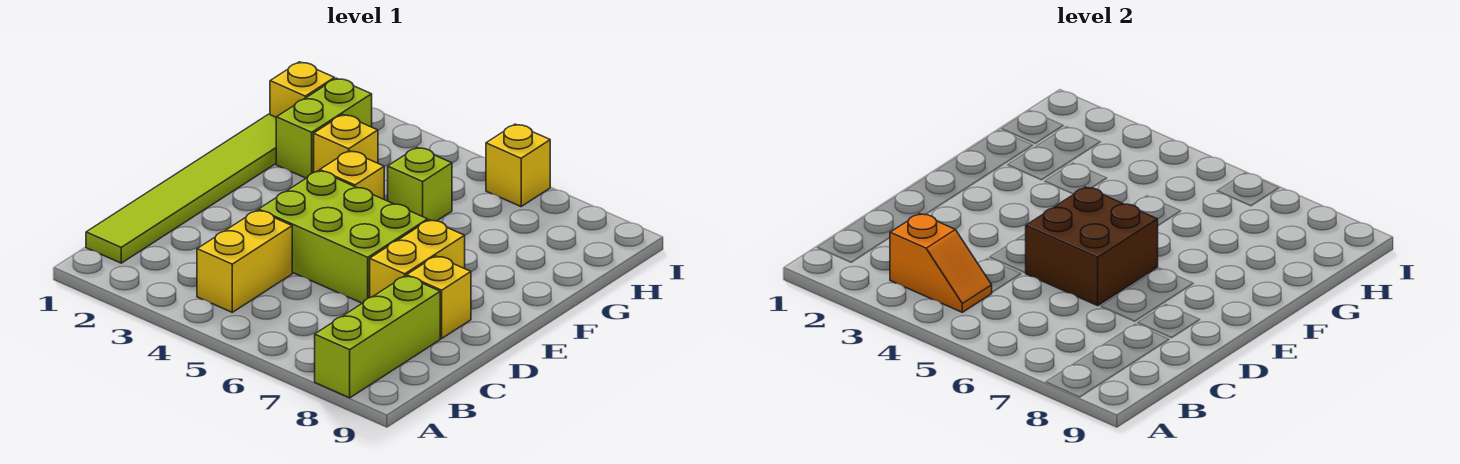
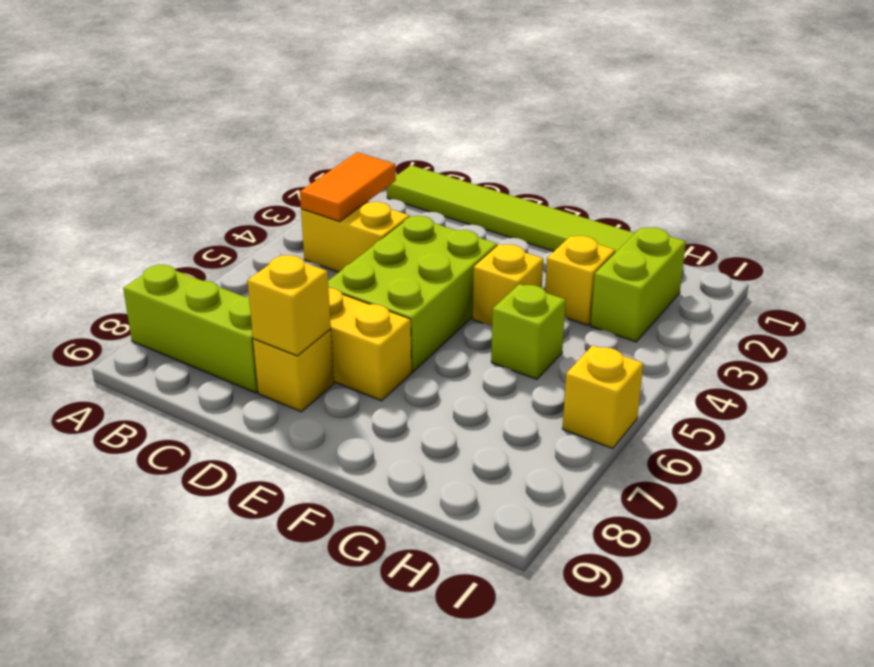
orange 1x2 slope [890,214,992,312] -> orange 1x2 tile [300,152,396,222]
brown 2x2 brick [1026,187,1158,306] -> none
lime 1x2 brick [276,78,372,178] -> lime 1x2 brick turned to [591,228,686,342]
yellow 1x1 brick [270,62,335,117] -> yellow 1x1 brick moved to [247,255,331,356]

